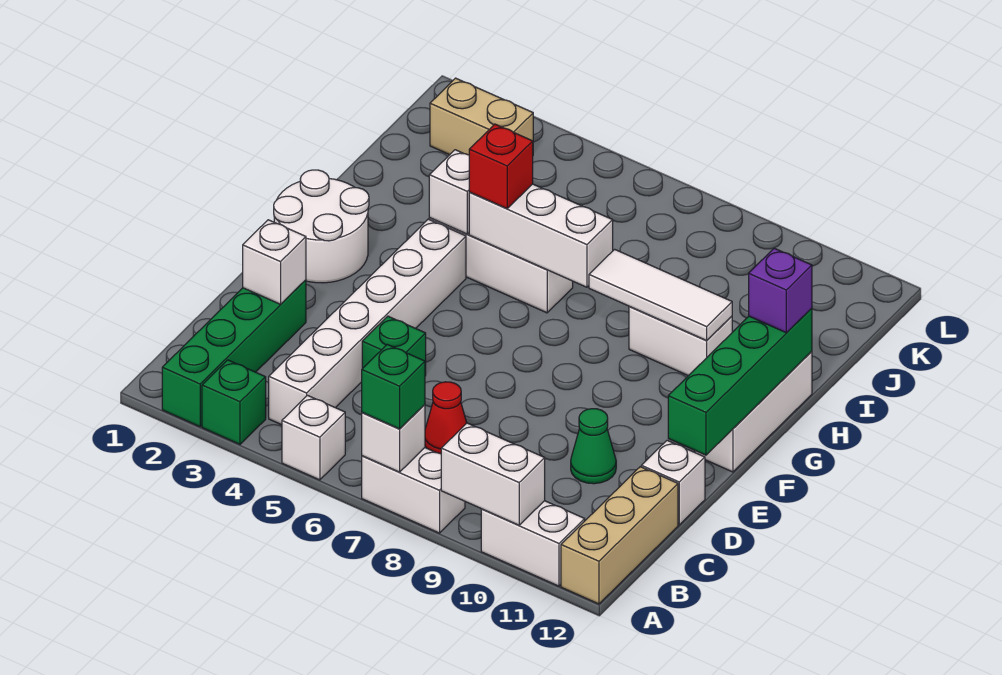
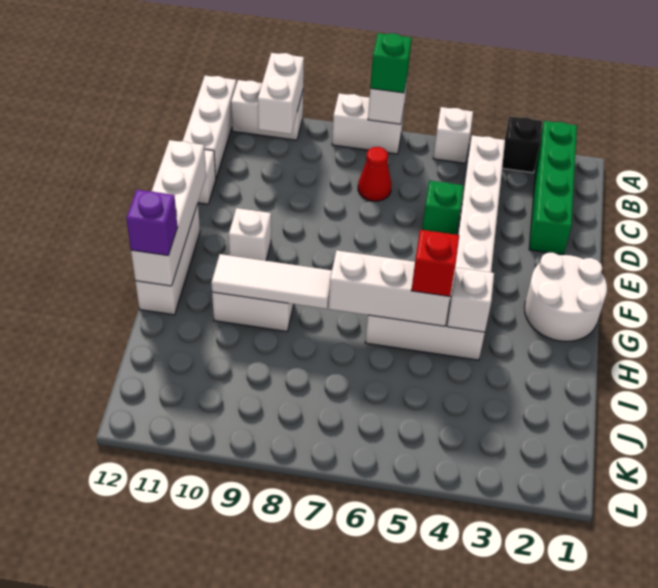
green 1x1 brick [202,360,266,444] -> black 1x1 brick [502,116,542,173]
white 1x2 brick [441,423,545,525] -> white 1x2 brick turned to [258,53,304,134]
tan 1x3 brick [561,467,678,604] -> white 1x3 brick [183,76,236,178]
white 1x1 brick [243,220,306,304] -> white 1x1 brick moved to [229,208,271,261]
green 1x1 cone [571,409,616,484] -> none
green 1x4 brick [668,308,812,455] -> white 1x4 brick [131,140,206,286]
tan 1x2 brick [430,78,533,155] -> none

